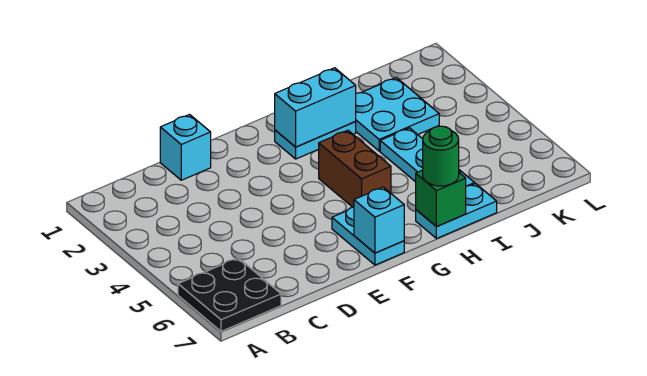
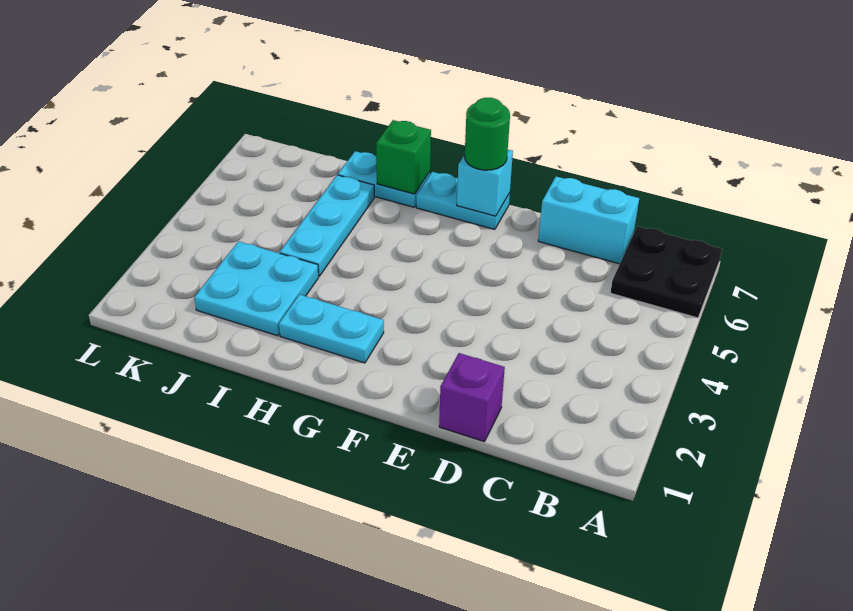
cyan 1x1 brick [160,115,211,180] -> purple 1x1 brick [439,353,505,442]
cyan 1x2 plate [332,207,404,265] -> cyan 1x2 plate turned to [416,172,510,230]
cyan 1x2 brick [275,68,356,147] -> cyan 1x2 brick moved to [538,176,639,264]
brown 1x2 brick [319,130,391,207] -> none
green 1x1 round brick [423,126,459,186] -> green 1x1 round brick moved to [465,98,510,170]

